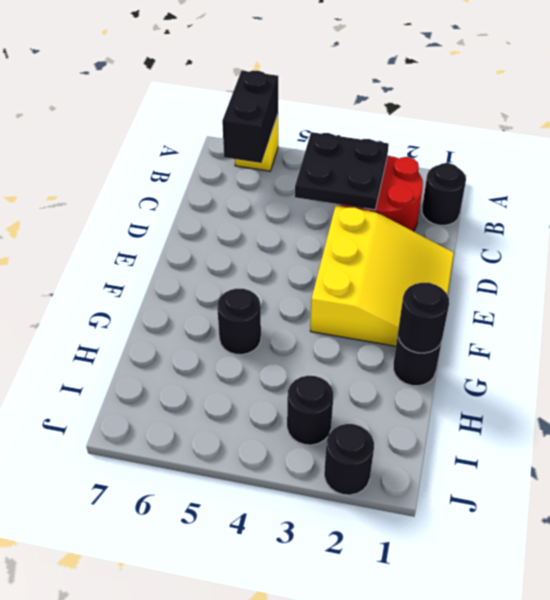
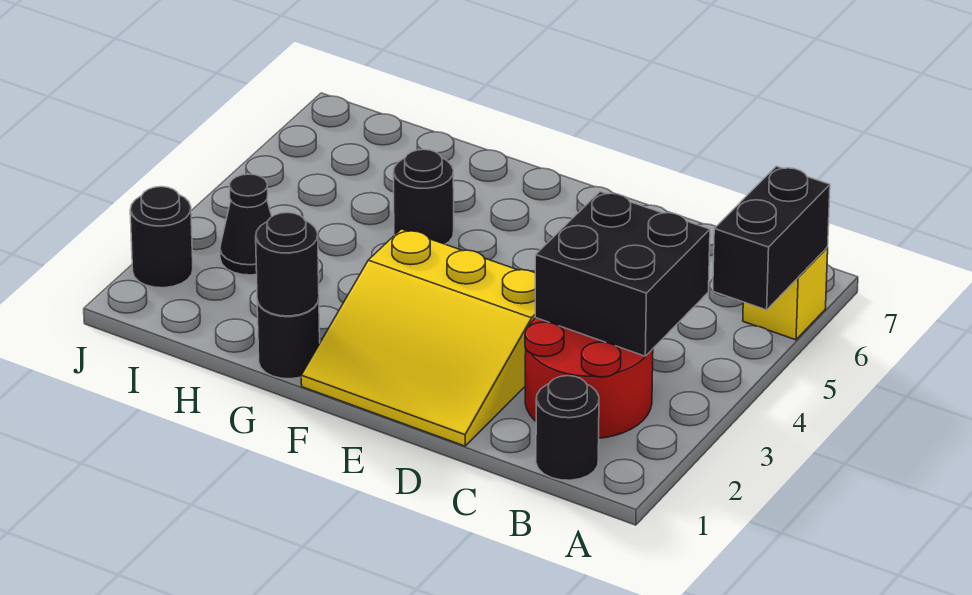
black 1x2 brick [222,71,278,163] -> black 1x2 brick turned to [713,166,830,310]
black 2x2 plate [295,132,389,210] -> black 2x2 brick [535,192,710,356]
black 1x1 round brick [287,376,333,445] -> black 1x1 cone [220,174,272,275]

